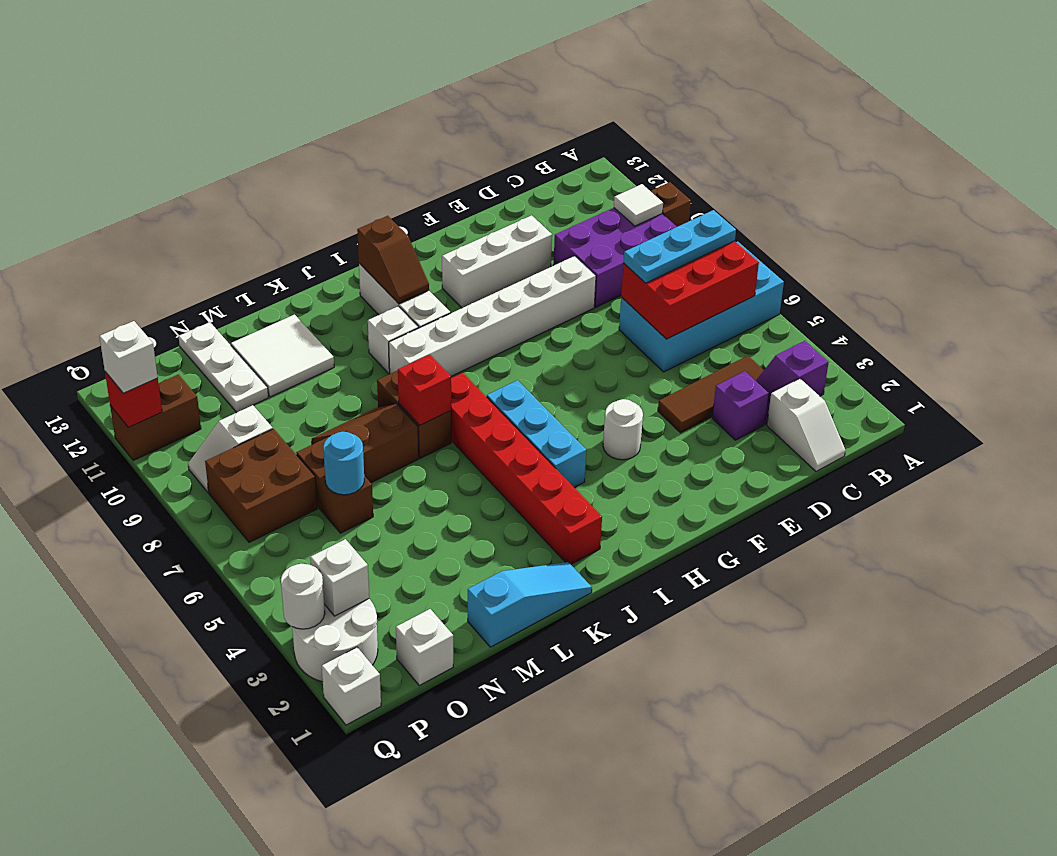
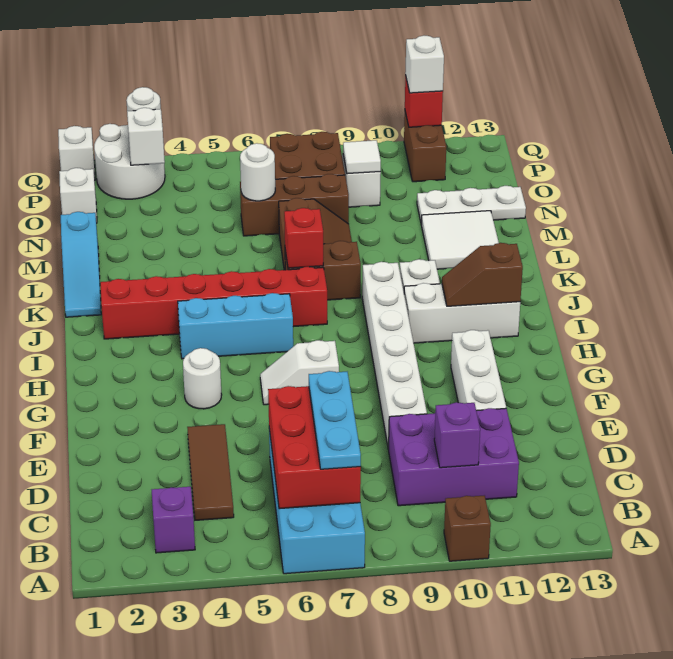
purple 2x3 brick [553,208,677,307] -> purple 2x3 brick turned to [389,408,519,506]
white 1x1 tile [614,184,663,226] -> white 1x1 tile moved to [343,140,381,174]
white 1x2 slope [767,379,845,471] -> white 1x2 slope moved to [260,340,339,405]
purple 1x1 brick [712,371,768,440] -> purple 1x1 brick moved to [434,402,480,468]
brown 1x2 brick [296,437,373,533] -> brown 1x3 brick [240,174,349,236]
cyan 1x1 round brick [323,432,364,495] -> white 1x1 round brick [240,143,275,201]

